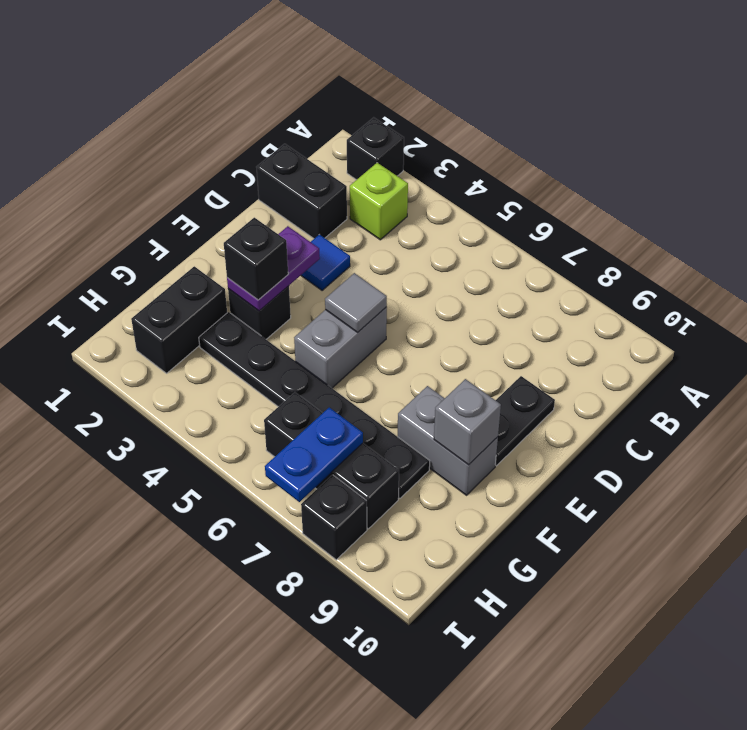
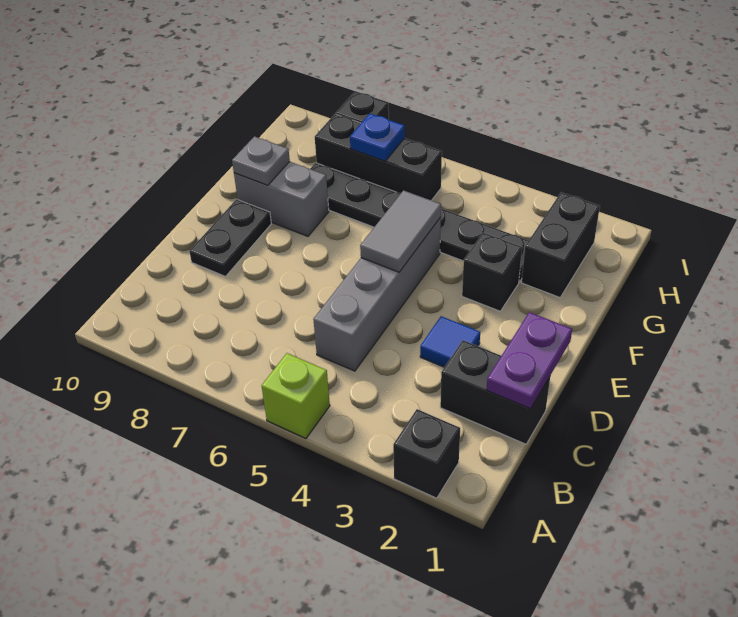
lime 1x1 brick [350,163,408,240] -> lime 1x1 brick moved to [262,353,330,439]
purple 1x2 plate [227,226,320,311] -> purple 1x2 plate moved to [487,312,572,409]
grey 1x2 brick [294,307,387,388] -> grey 1x4 brick [313,218,441,371]
grey 1x1 tile [325,273,387,332] -> grey 1x2 tile [360,191,441,272]
black 1x1 brick [224,218,288,300] -> none
grey 1x1 brick [434,379,501,465] -> grey 1x1 plate [232,136,290,185]
blue 1x2 plate [265,407,363,502] -> blue 1x1 plate [350,114,405,161]

